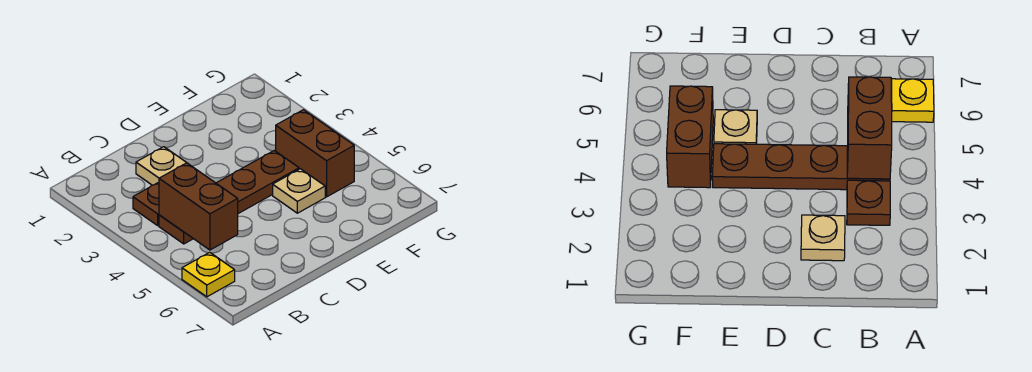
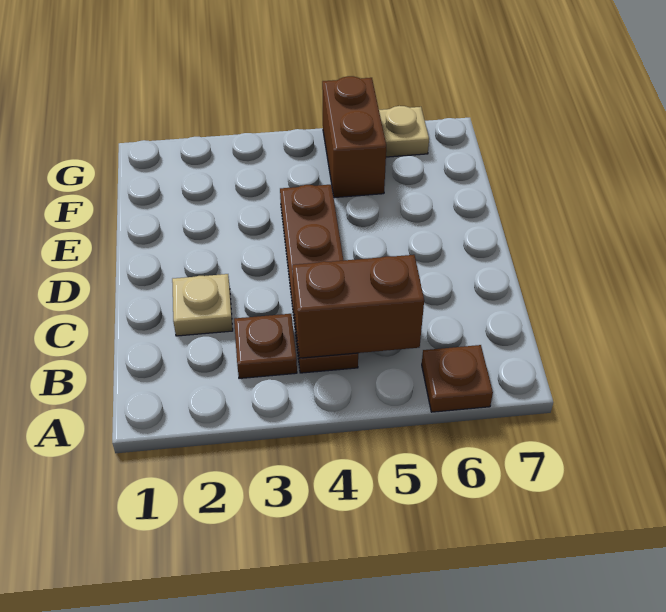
yellow 1x1 plate [182,252,235,297] -> brown 1x1 plate [422,345,493,412]
tan 1x1 plate [273,169,325,213] -> tan 1x1 plate moved to [379,106,429,157]
brown 1x2 brick [276,110,354,197] -> brown 1x2 brick turned to [322,76,386,198]

